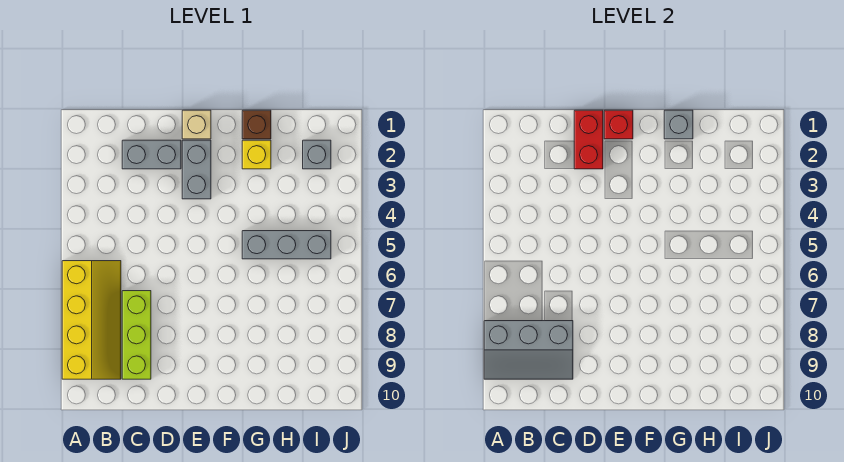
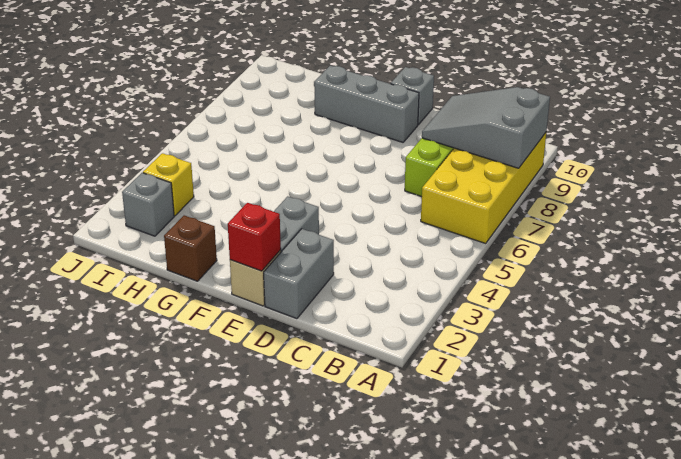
yellow 2x4 slope [62,261,121,379] -> yellow 2x4 brick [421,133,546,243]
grey 2x3 slope [484,321,573,379] -> grey 2x3 slope turned to [422,87,550,168]
grey 1x2 brick [122,140,181,169] -> grey 1x2 brick turned to [264,229,334,319]
red 1x2 brick [574,110,603,169] -> none
grey 1x1 brick [664,110,693,139] -> grey 1x1 brick moved to [391,67,434,125]
yellow 1x1 brick [242,140,271,169] -> yellow 1x1 brick moved to [143,153,194,216]
grey 1x3 brick [242,231,331,259] -> grey 1x3 brick moved to [314,66,419,142]

